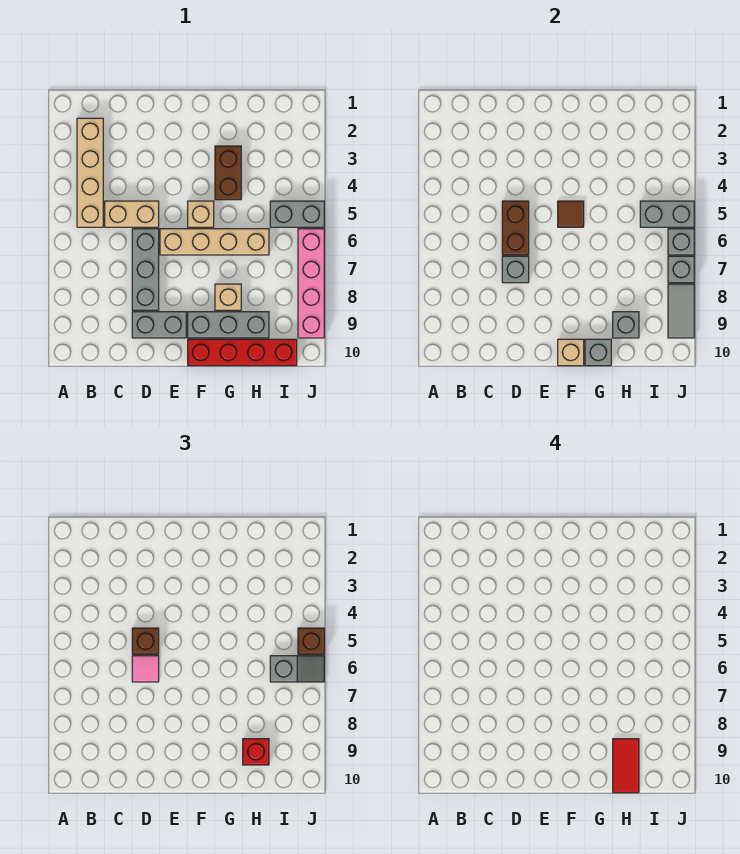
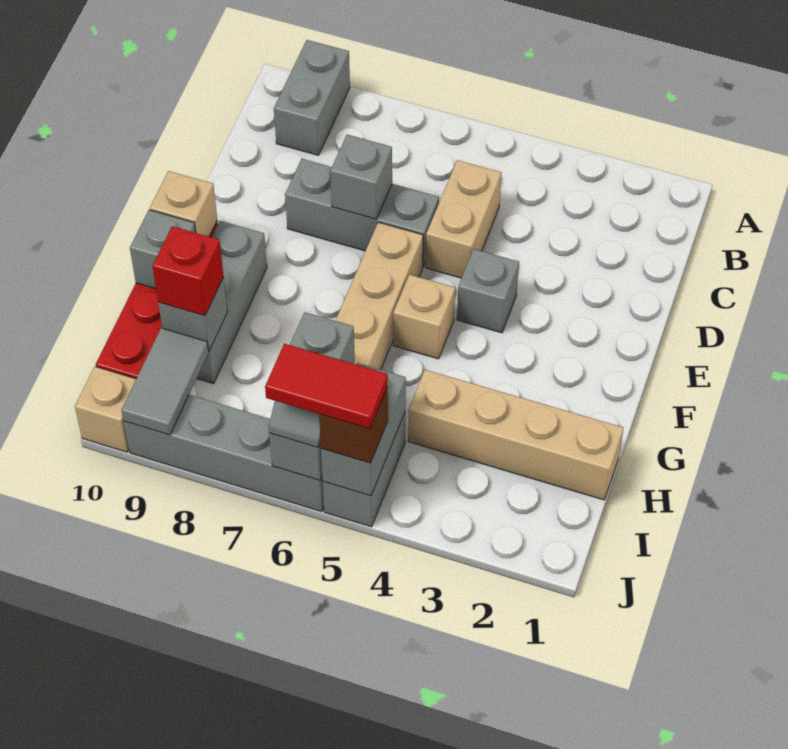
tan 1x4 brick [77,118,103,227] -> tan 1x4 brick moved to [408,370,623,500]
brown 1x2 brick [502,201,529,255] -> none
brown 1x1 brick [132,628,159,654] -> none
pink 1x1 tile [132,656,159,682] -> none
grey 1x2 brick [132,312,186,338] -> grey 1x2 brick moved to [274,40,350,155]
brown 1x1 tile [558,201,584,227] -> none
brown 1x2 brick [215,146,241,200] -> none
tan 1x1 brick [215,284,241,310] -> tan 1x1 brick moved to [75,367,136,452]
red 1x2 tile [613,739,639,793] -> red 1x2 tile moved to [265,344,388,429]
pink 1x4 brick [298,229,324,338] -> grey 1x4 brick [124,395,324,512]
grey 1x1 brick [668,256,694,283] -> grey 1x1 brick moved to [457,249,519,333]
grey 1x2 tile [668,284,694,338] -> grey 1x2 tile turned to [121,328,209,435]

